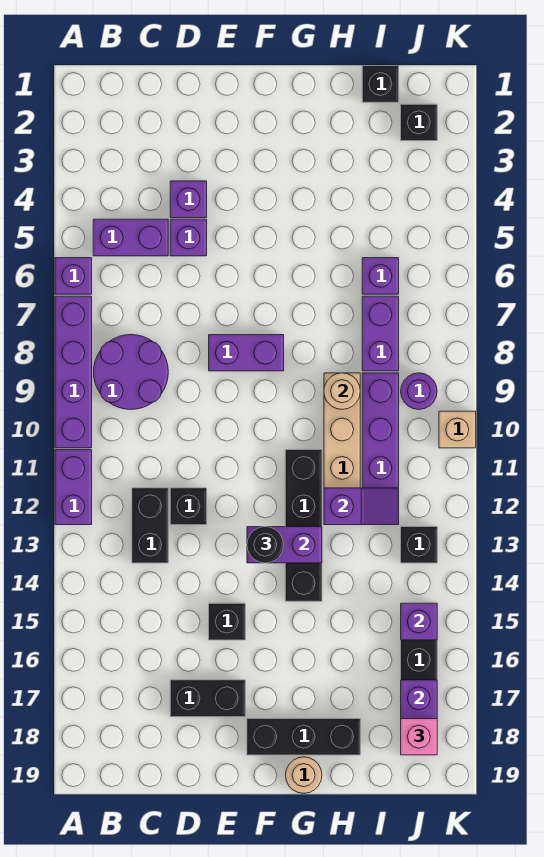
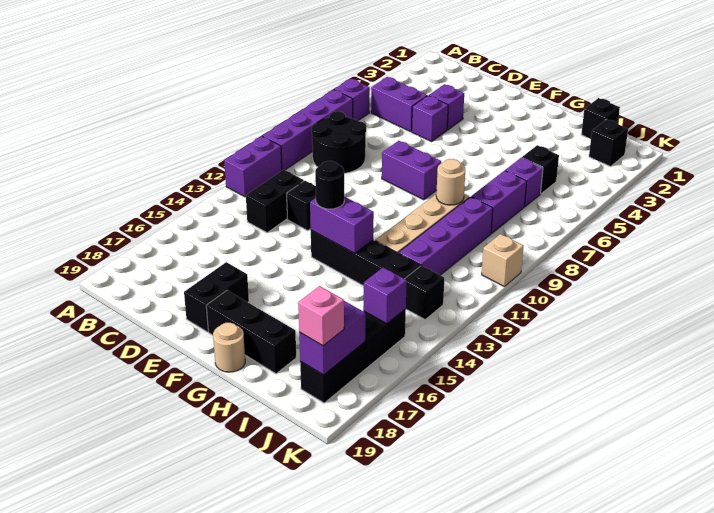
purple 2x2 round brick [94,335,168,409] -> black 2x2 round brick [311,111,366,173]
black 1x2 brick [170,680,245,717] -> black 1x2 brick turned to [184,262,249,332]
black 1x1 brick [209,603,245,640] -> black 1x1 brick moved to [522,145,559,194]
black 1x4 brick [285,450,322,601] -> black 1x4 brick turned to [311,230,420,286]
purple 1x2 slope [324,488,399,525] -> none
purple 1x1 round brick [401,373,437,409] -> none

